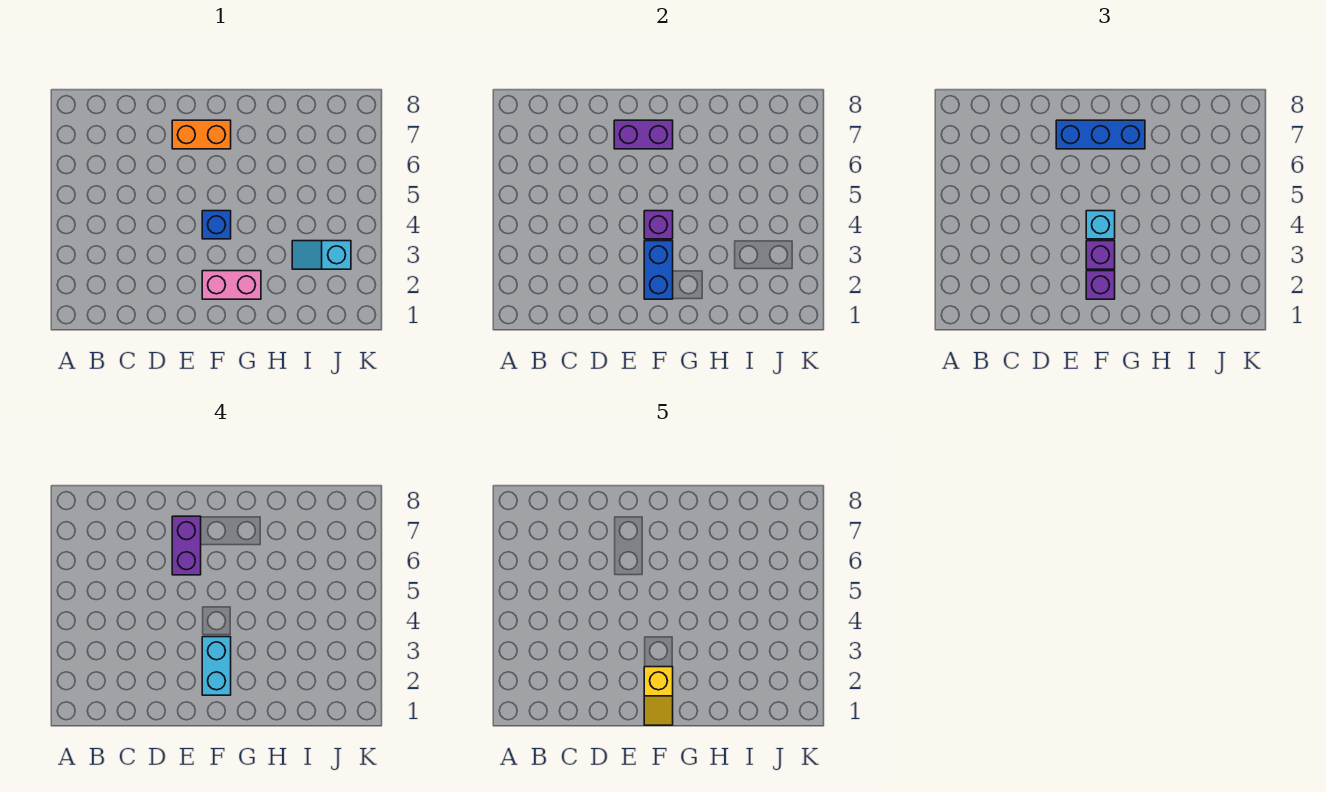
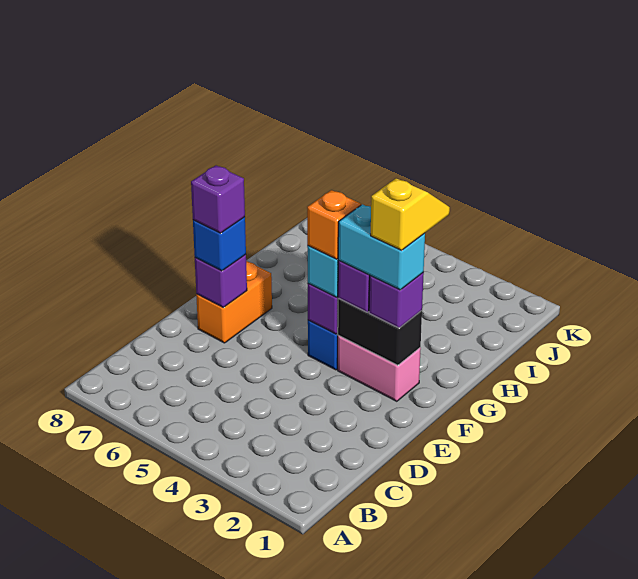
purple 1x2 brick [172,516,201,575] -> purple 1x1 brick [191,166,245,233]
purple 1x2 brick [614,120,673,149] -> purple 1x1 brick [195,254,247,307]
blue 1x3 brick [1056,120,1145,149] -> blue 1x1 brick [193,217,246,271]
yellow 1x2 slope [644,667,673,725] -> yellow 1x2 slope turned to [371,178,450,251]
pink 1x2 brick [202,271,261,299] -> pink 1x2 brick turned to [338,336,421,401]
blue 1x2 brick [644,241,673,299] -> black 1x2 brick [337,298,422,365]
none -> orange 1x1 brick [307,190,361,259]
cyan 1x2 slope [292,241,351,269] -> none

